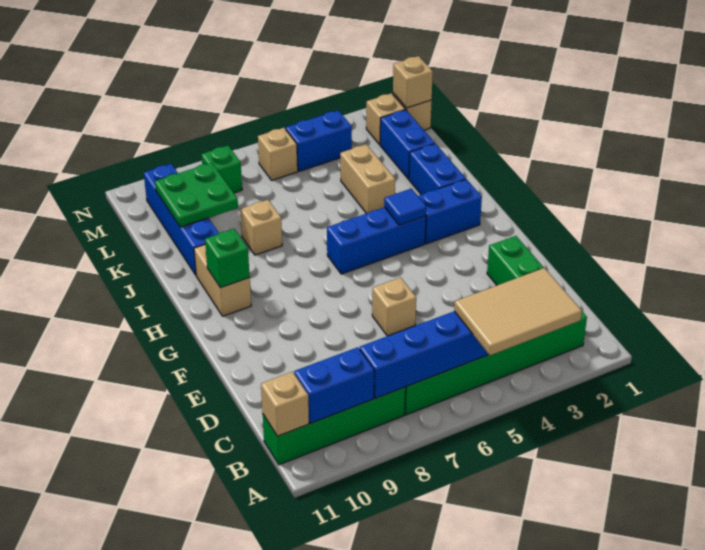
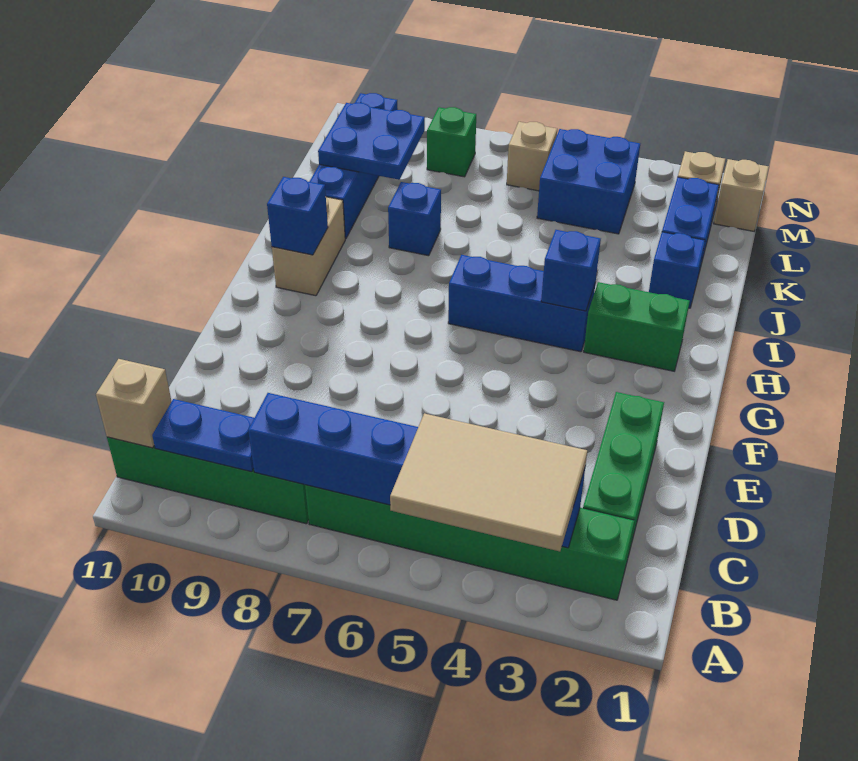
blue 1x2 brick [294,347,374,423] -> blue 1x2 plate [152,399,254,472]
tan 1x1 brick [372,277,416,336] -> none
blue 1x2 brick [418,179,482,244] -> green 1x2 brick [584,282,690,371]
blue 1x1 tile [384,189,426,225] -> blue 1x1 brick [541,230,601,311]
green 1x1 brick [205,229,250,288] -> blue 1x1 brick [267,177,328,255]
blue 1x2 brick [409,144,466,195] -> blue 1x1 brick [649,232,705,308]
tan 1x2 brick [340,144,395,214] -> none
tan 1x1 brick [240,200,282,255] -> blue 1x1 brick [388,182,441,256]
green 2x2 plate [155,163,238,227] -> blue 2x2 plate [318,103,425,180]
tan 1x1 brick [393,56,433,108] -> none
blue 1x2 brick [285,110,352,171] -> blue 2x2 brick [537,129,640,234]

